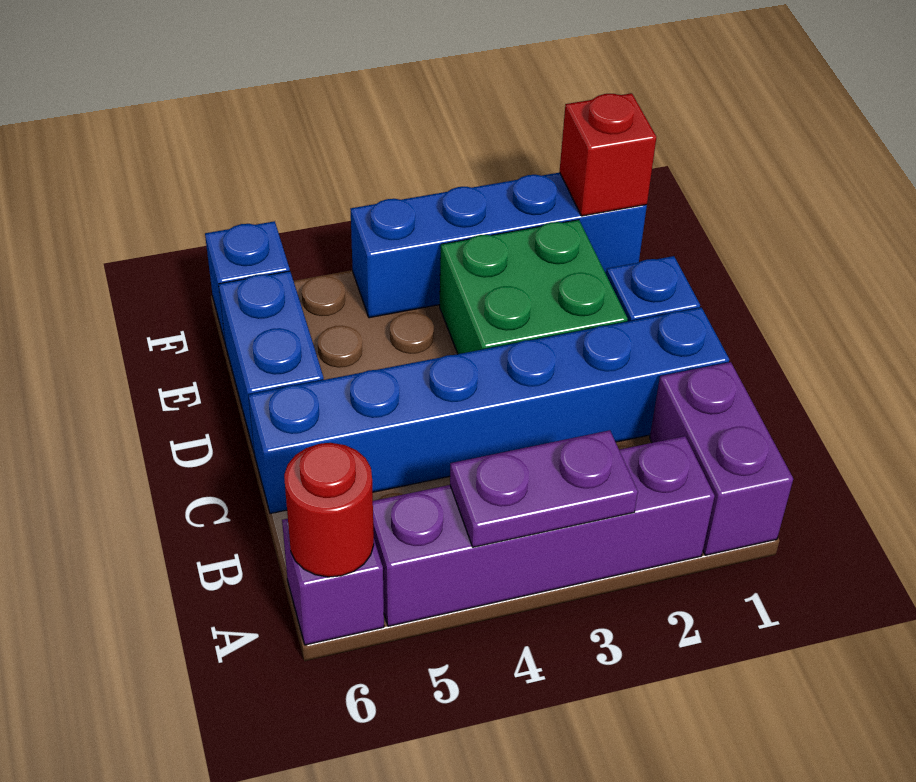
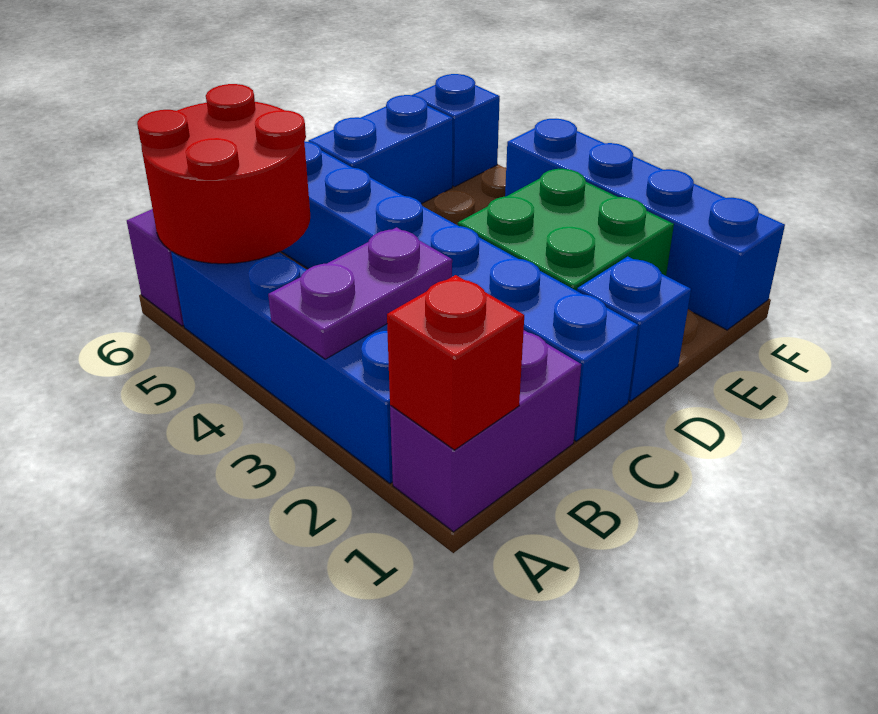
purple 1x4 brick [373,436,715,626] -> blue 1x4 brick [171,252,393,484]
purple 1x2 plate [450,430,638,547] -> purple 1x2 plate turned to [268,227,452,359]
red 1x1 round brick [284,443,374,577] -> red 2x2 round brick [137,84,310,264]
red 1x1 brick [560,93,656,216] -> red 1x1 brick moved to [387,275,524,450]

